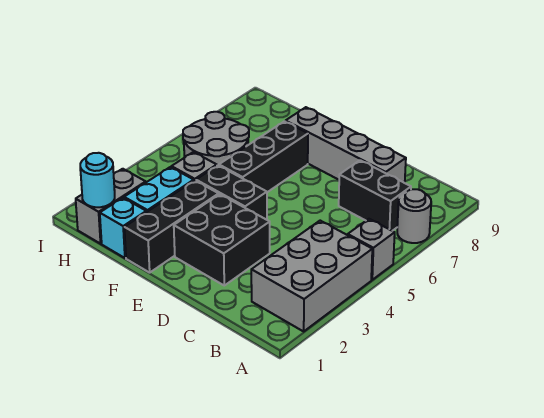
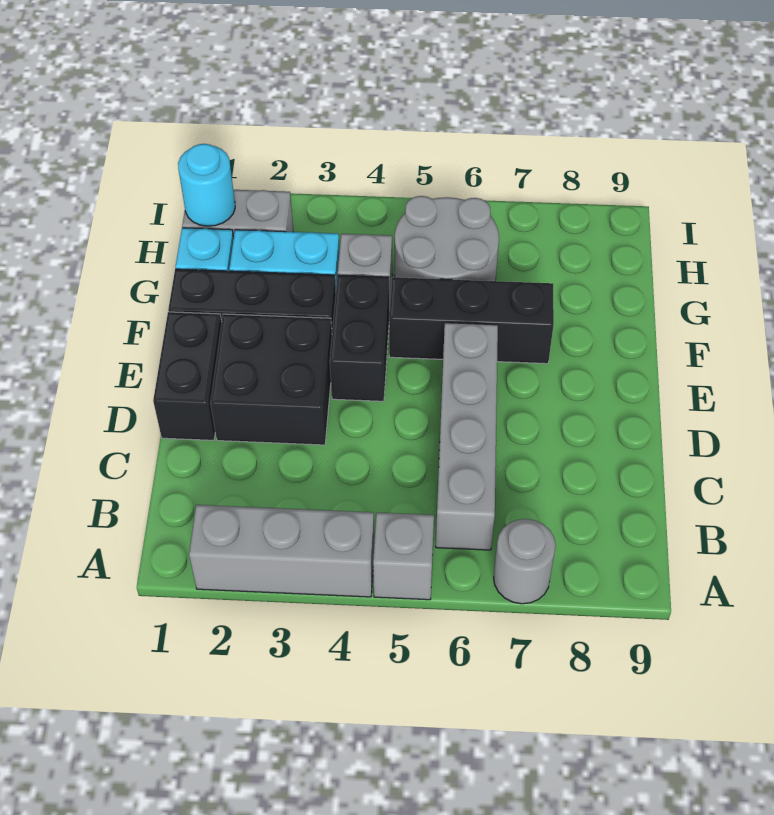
grey 2x3 brick [251,221,372,331] -> grey 1x3 brick [189,505,374,597]
black 1x2 brick [339,160,411,231] -> black 1x2 brick moved to [153,312,222,440]
grey 1x4 brick [286,107,406,183] -> grey 1x4 brick moved to [436,323,498,550]

